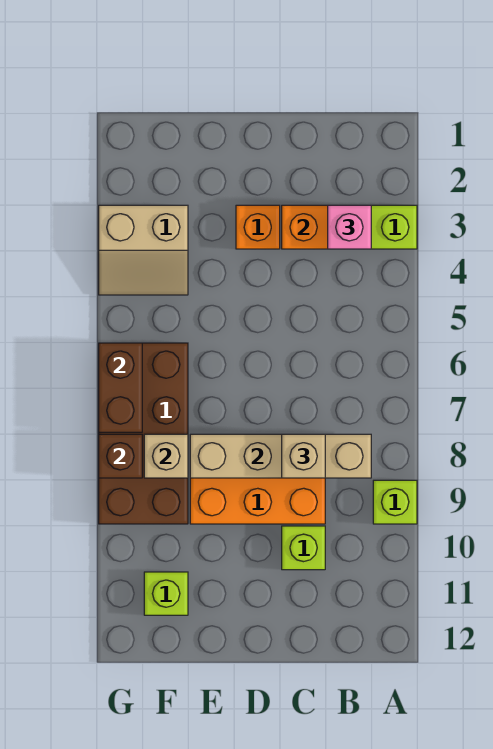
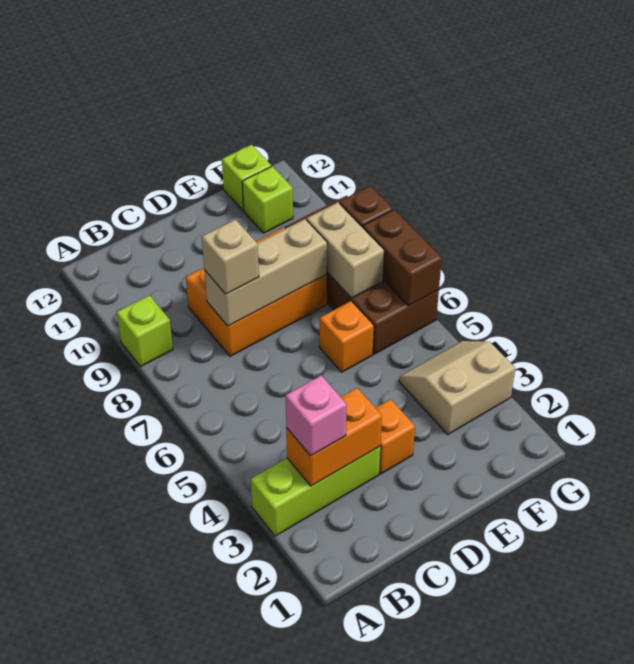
tan 1x4 brick [190,434,371,478] -> tan 1x3 brick [204,219,327,326]
lime 1x1 brick [282,526,325,570] -> lime 1x1 brick moved to [222,145,271,211]
none -> orange 1x1 brick [320,301,374,372]
tan 1x1 brick [144,434,188,478] -> tan 1x2 brick [307,202,384,298]

